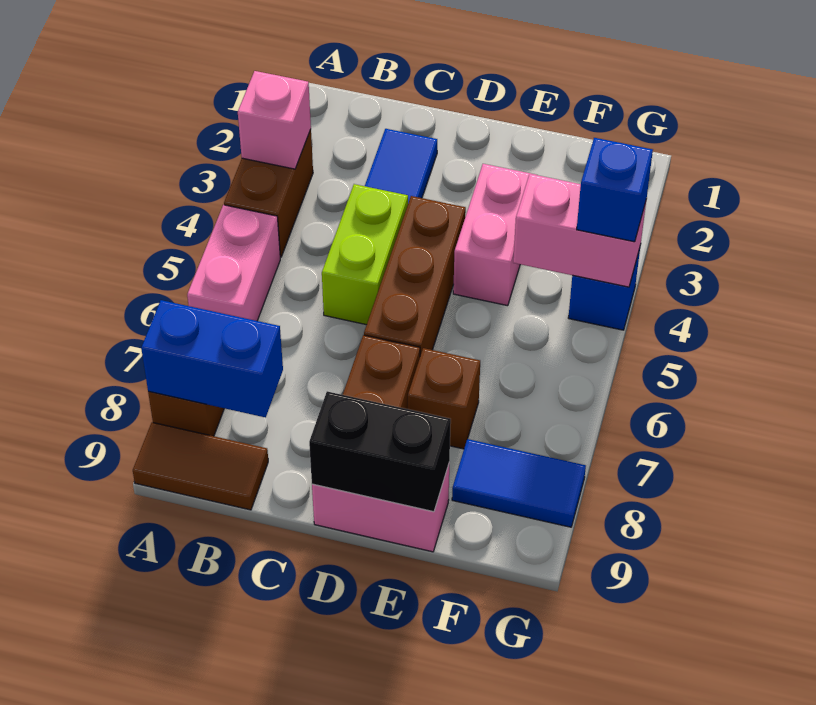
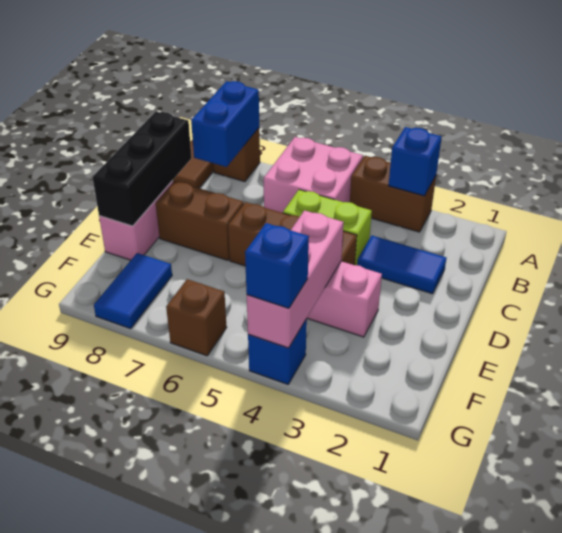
pink 1x1 brick [238,71,311,169] -> blue 1x1 brick [388,127,442,196]
pink 1x2 brick [187,205,280,321] -> pink 2x2 brick [264,137,363,213]
black 1x2 brick [309,391,451,512] -> black 1x3 brick [92,112,191,226]
brown 1x1 brick [408,348,480,449] -> brown 1x1 brick moved to [166,279,227,356]
pink 1x2 brick [513,174,646,287] -> pink 1x3 brick [247,210,343,348]

